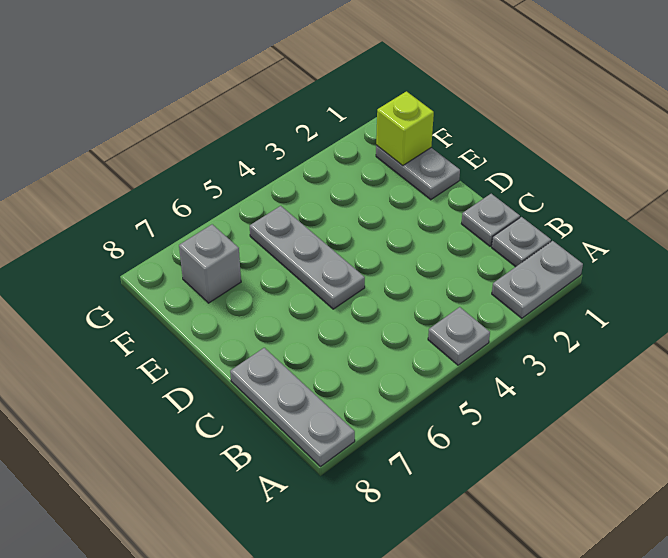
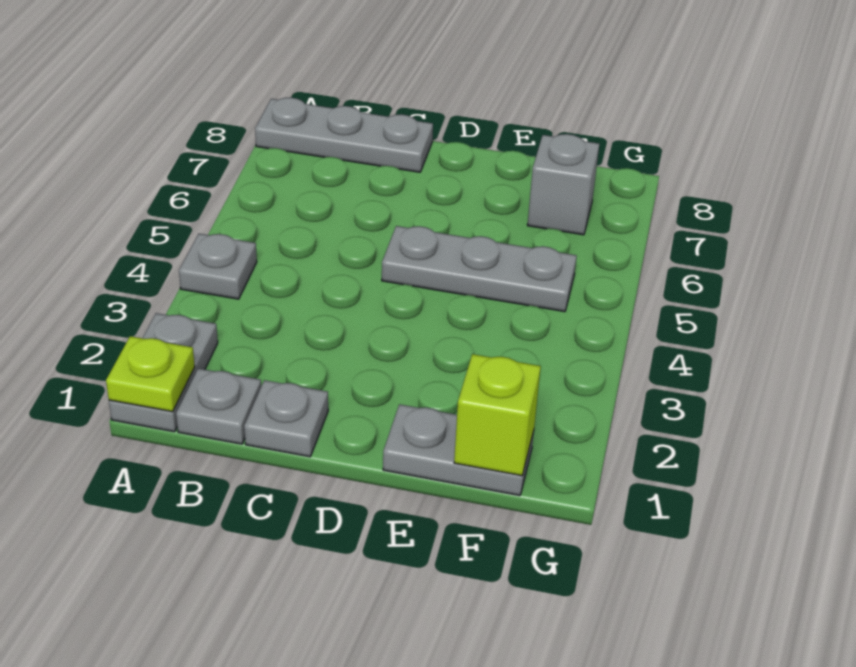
none -> lime 1x1 plate [106,336,195,412]

